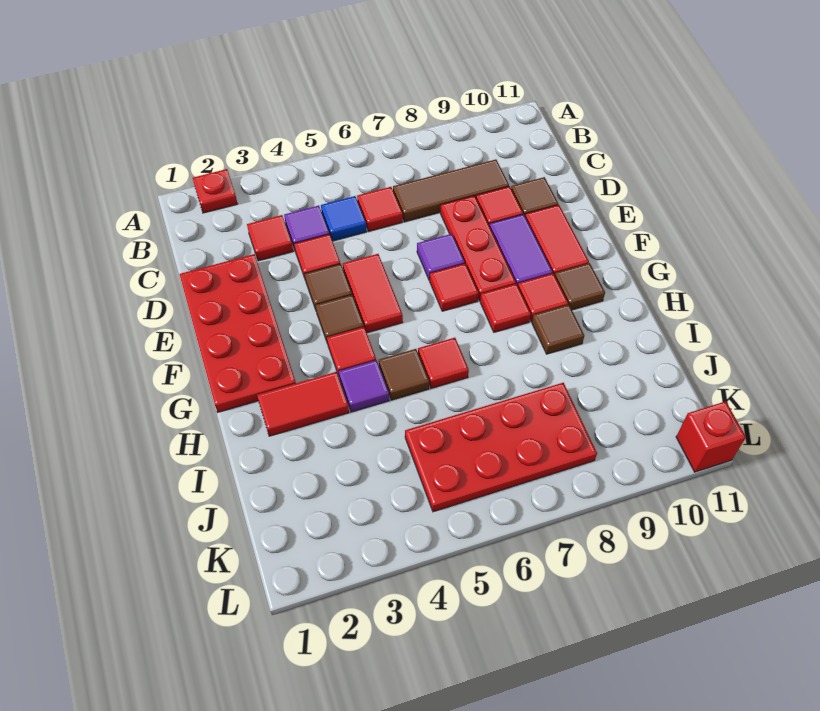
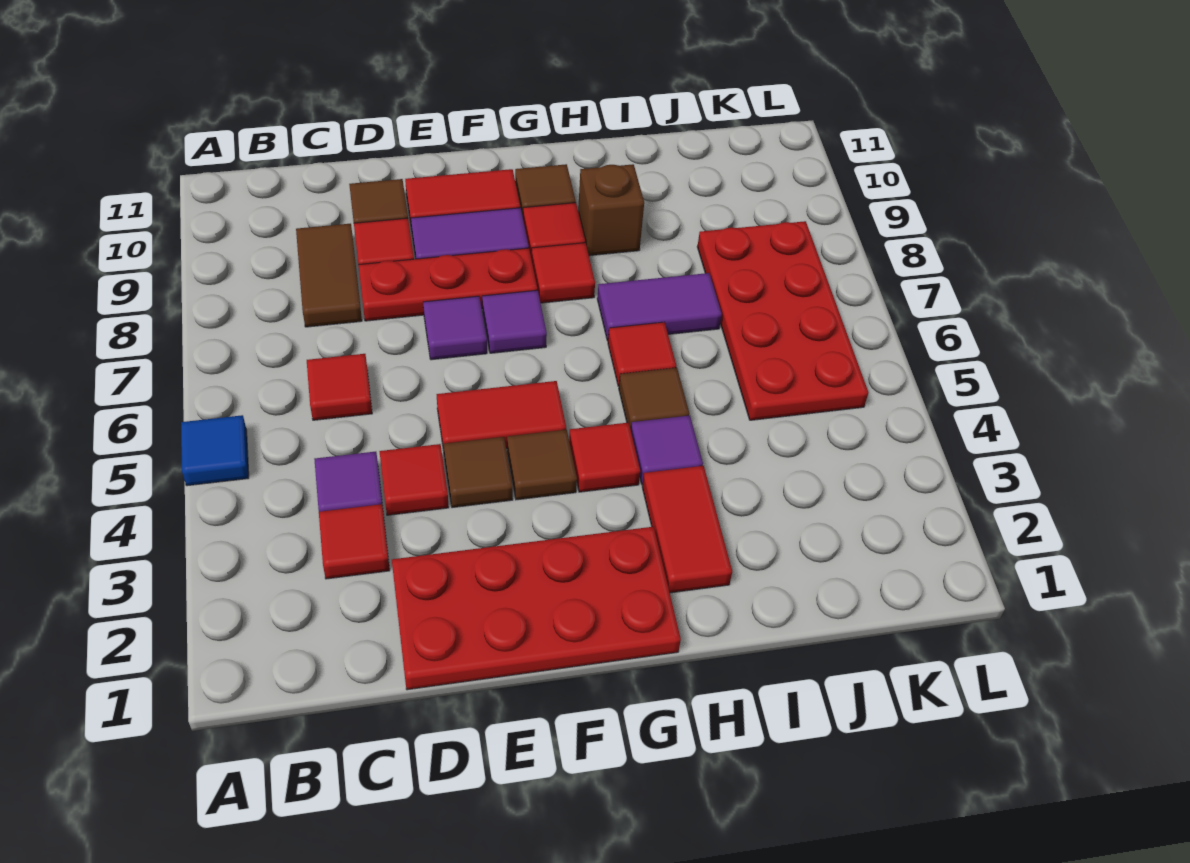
red 1x1 plate [193,169,237,213] -> none
blue 1x1 tile [321,196,367,241] -> blue 1x1 tile moved to [181,415,249,486]
brown 1x3 tile [393,159,509,222] -> brown 1x2 tile [296,224,362,327]
red 1x1 tile [430,264,479,311] -> purple 1x1 tile [482,290,547,353]
none -> purple 1x2 tile [597,273,722,341]
brown 1x1 tile [532,305,584,354] -> brown 1x1 brick [578,164,644,256]
red 1x1 brick [676,401,746,472] -> none

